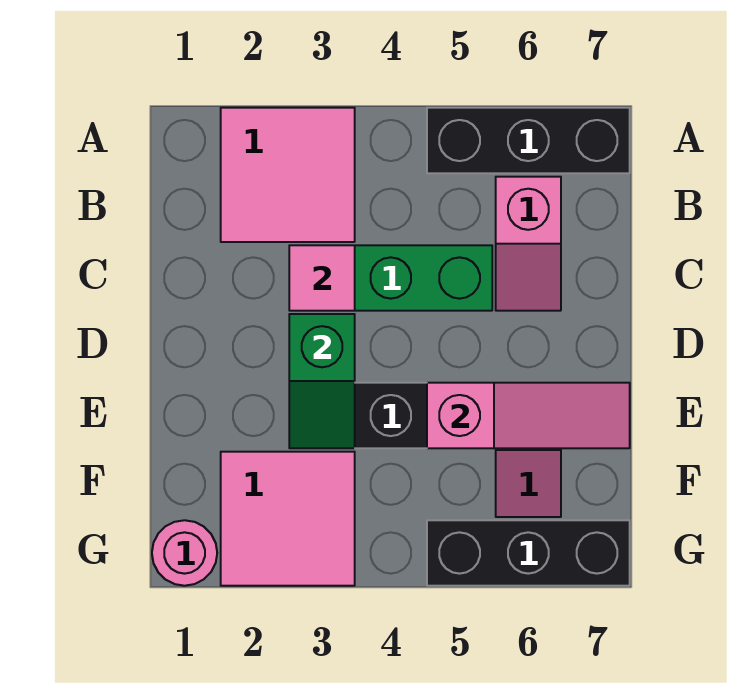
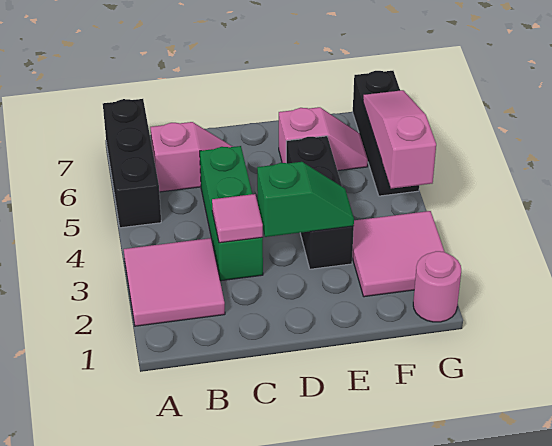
pink 1x3 slope [427,383,630,448] -> pink 1x3 slope moved to [363,90,436,189]

